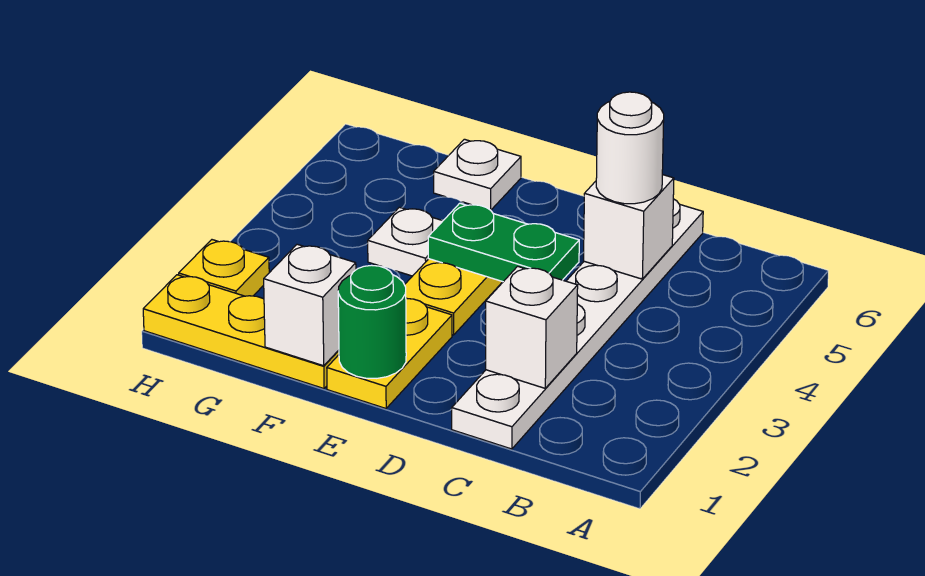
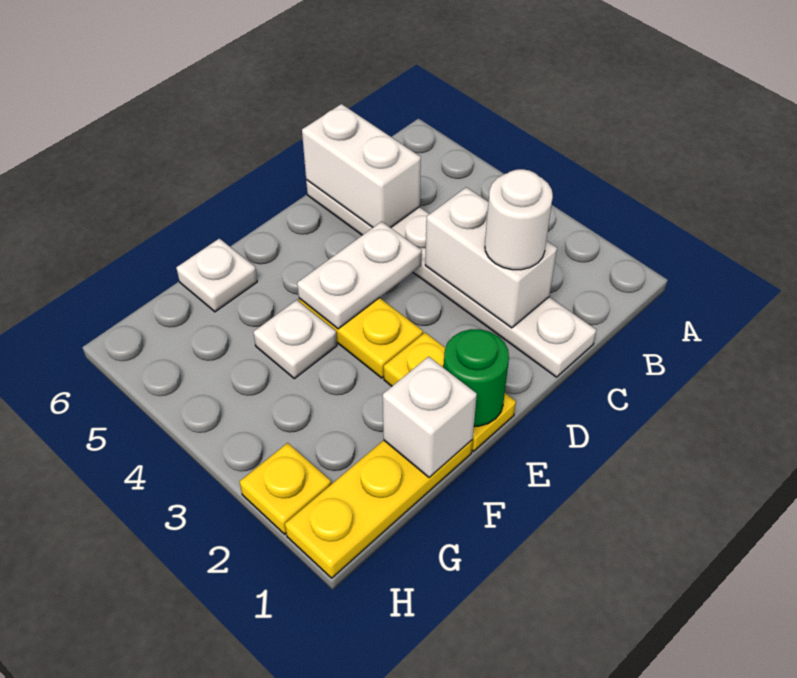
white 1x1 brick [486,266,578,388] -> white 1x2 brick [425,187,557,328]
white 1x1 brick [584,175,674,279] -> white 1x2 brick [302,104,421,228]
white 1x1 round brick [596,92,664,204] -> white 1x1 round brick moved to [485,169,553,270]
green 1x2 plate [428,203,579,282] -> white 1x2 plate [297,221,422,329]

